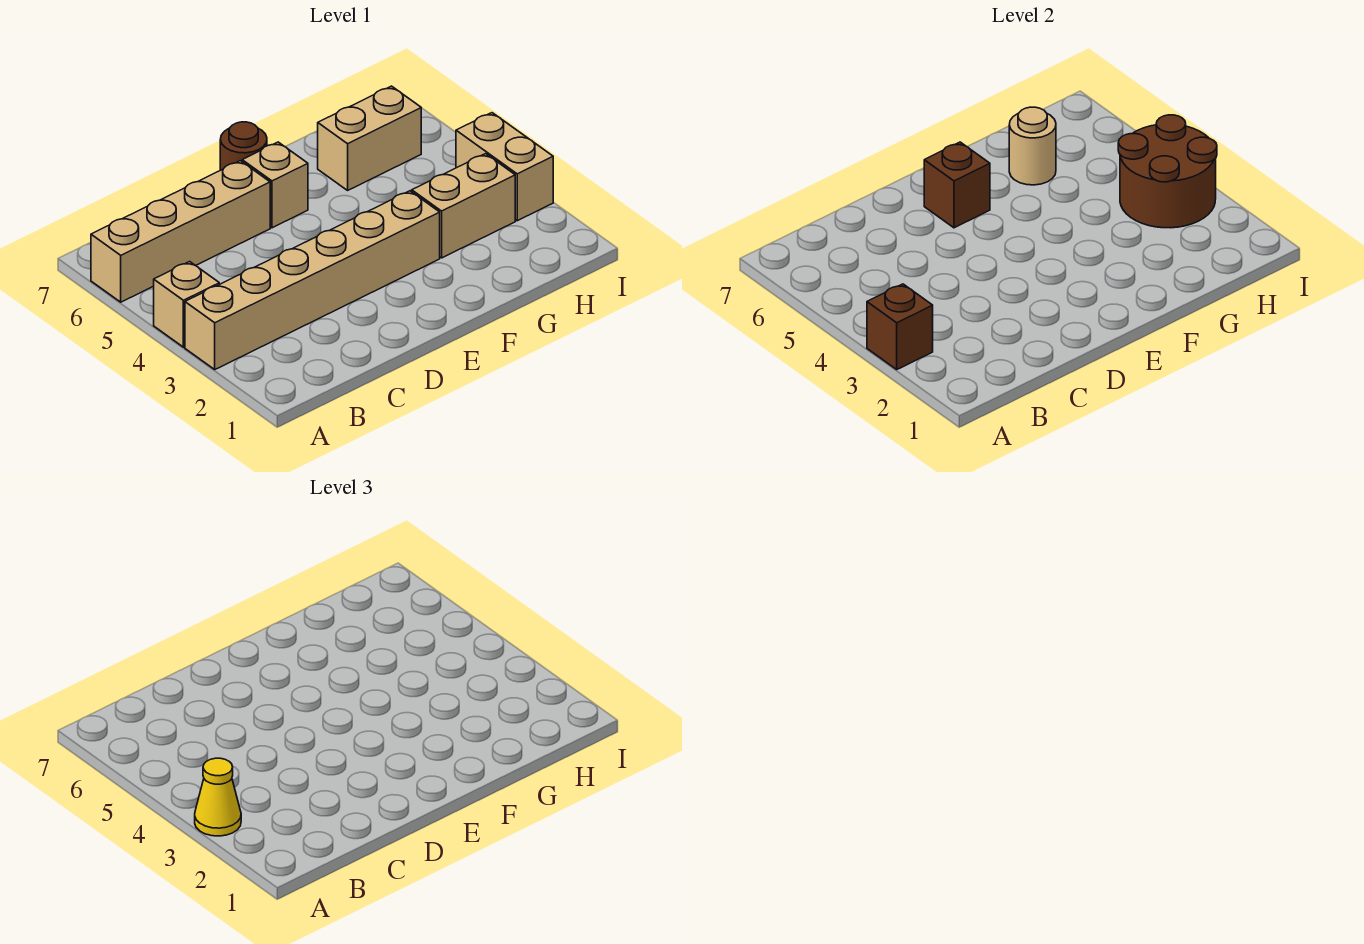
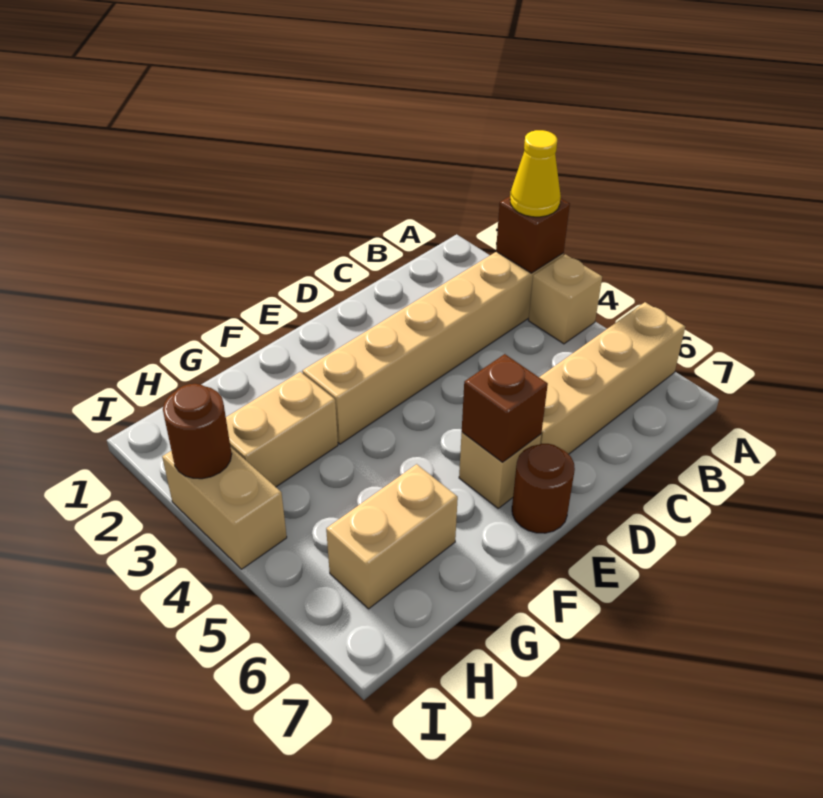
tan 1x1 round brick [1009,107,1056,185] -> none
brown 2x2 round brick [1118,115,1217,228] -> brown 1x1 round brick [163,384,232,479]

